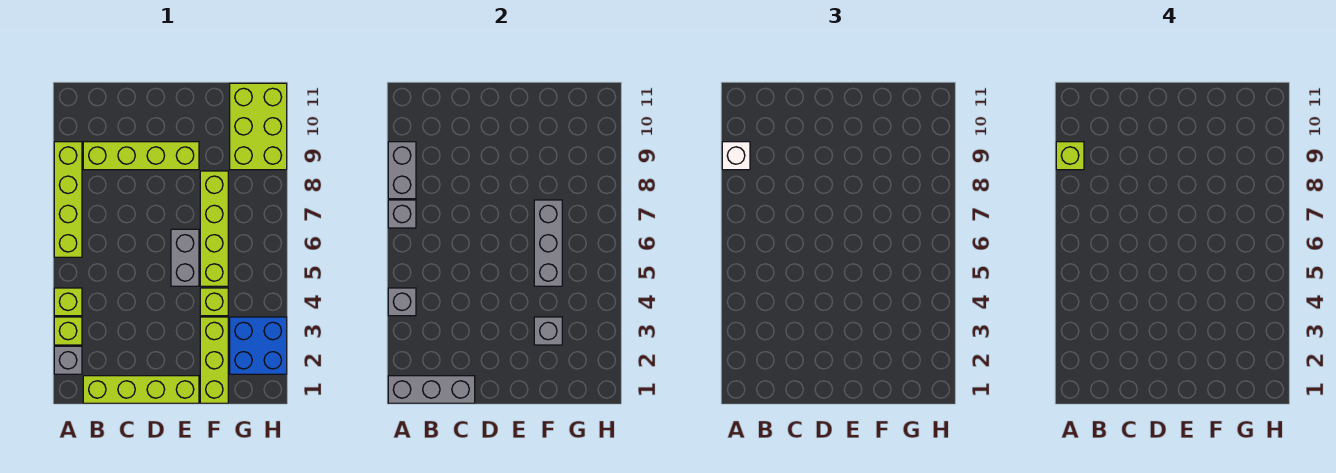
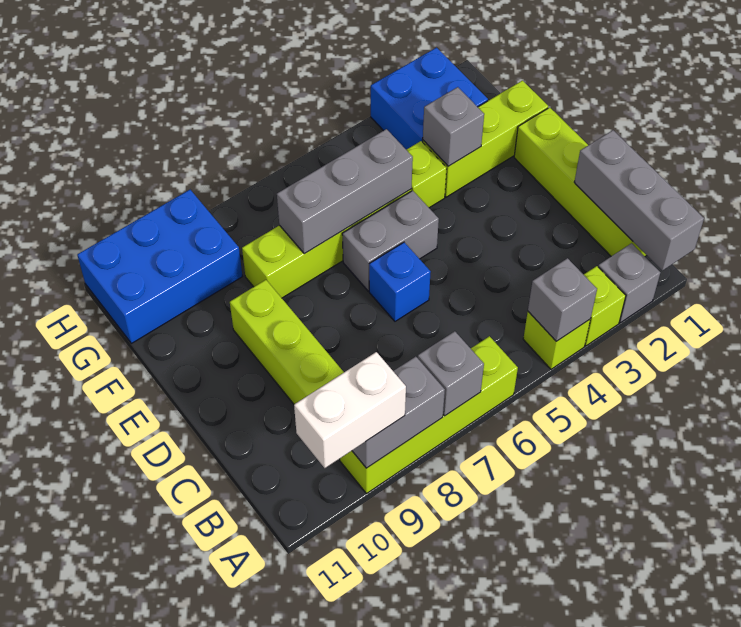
white 1x1 brick [722,142,750,170] -> white 1x2 brick [294,352,406,468]
lime 1x1 brick [1056,142,1084,170] -> none
none -> blue 1x1 brick [369,242,431,321]
lime 2x3 brick [230,83,287,170] -> blue 2x3 brick [77,190,242,343]

